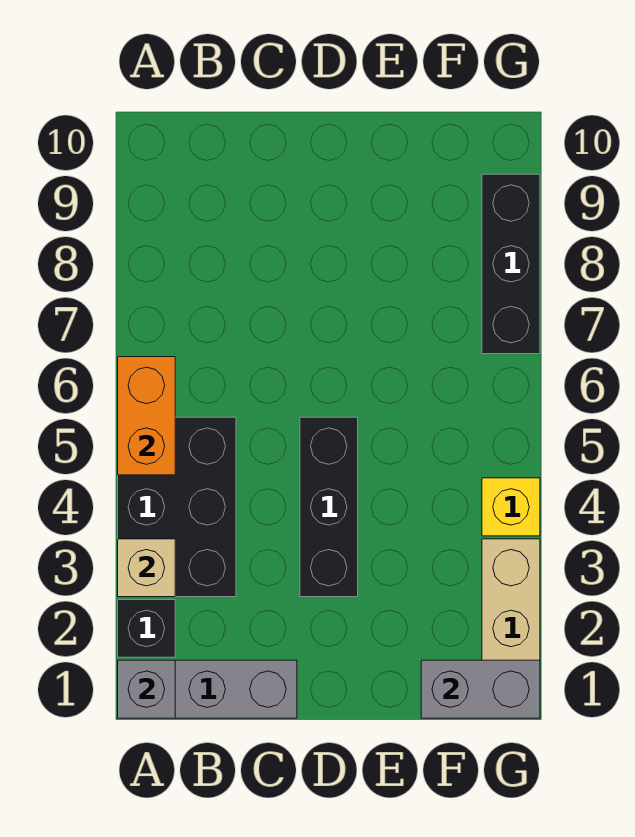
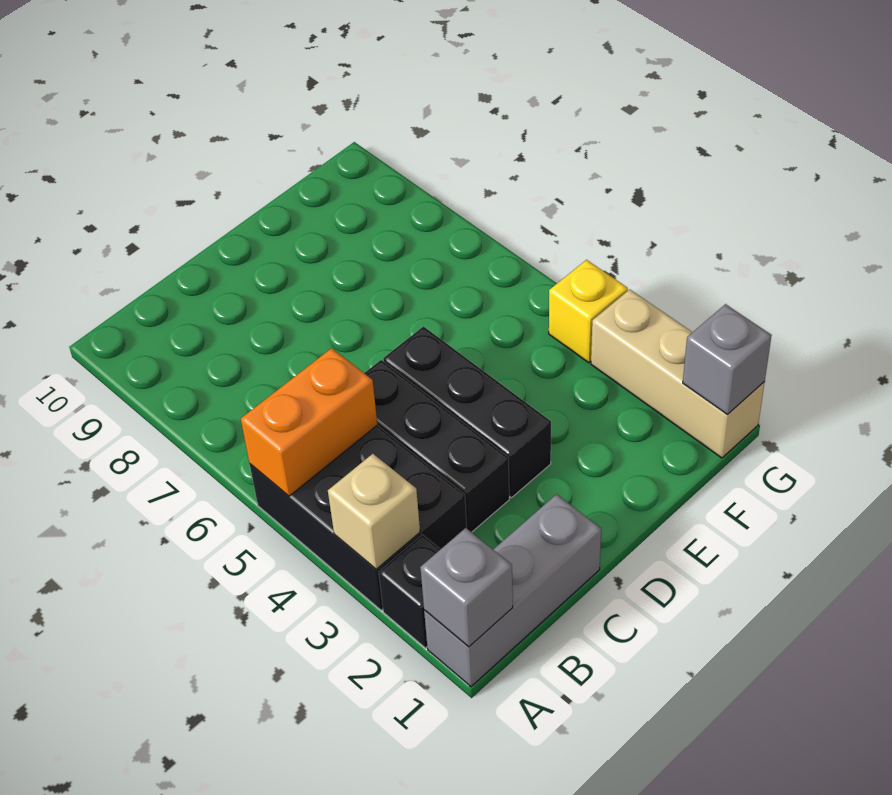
orange 1x2 brick [118,357,175,475] -> orange 1x2 brick turned to [241,348,377,496]
grey 1x2 brick [421,660,540,718] -> grey 1x1 brick [683,304,772,414]
black 1x3 brick [482,174,540,354] -> black 1x3 brick moved to [365,360,509,532]

